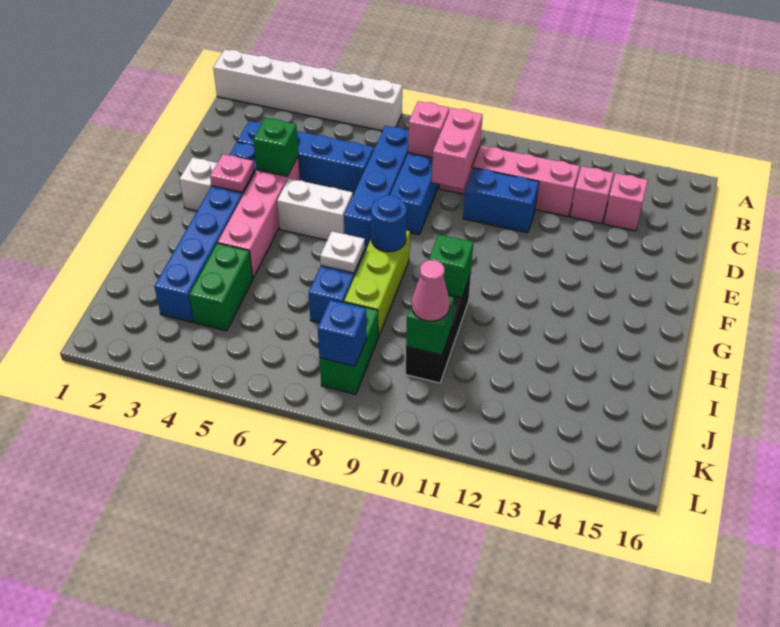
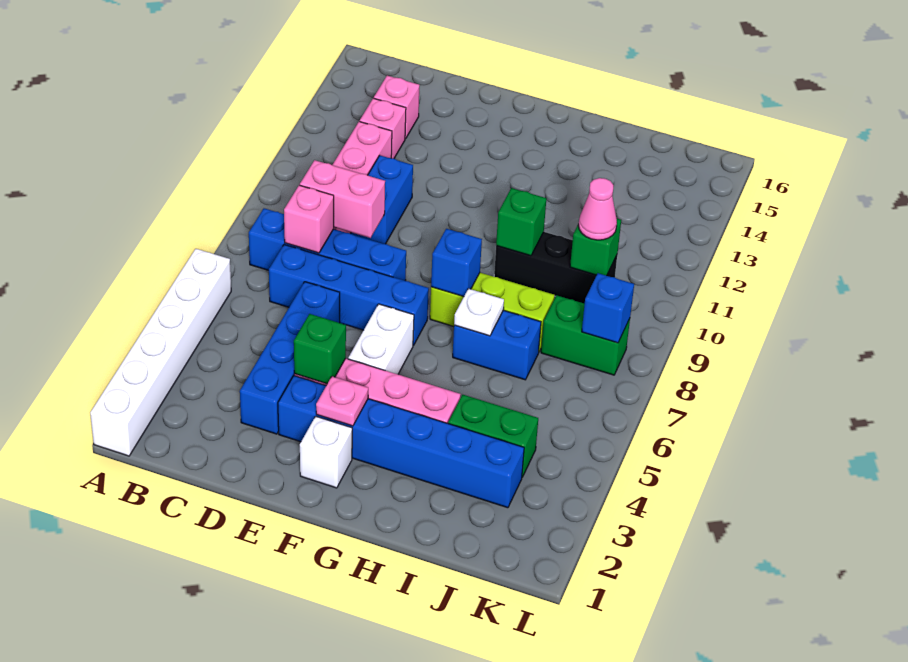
blue 1x1 round brick [371,195,407,252] -> blue 1x1 brick [431,229,482,297]

